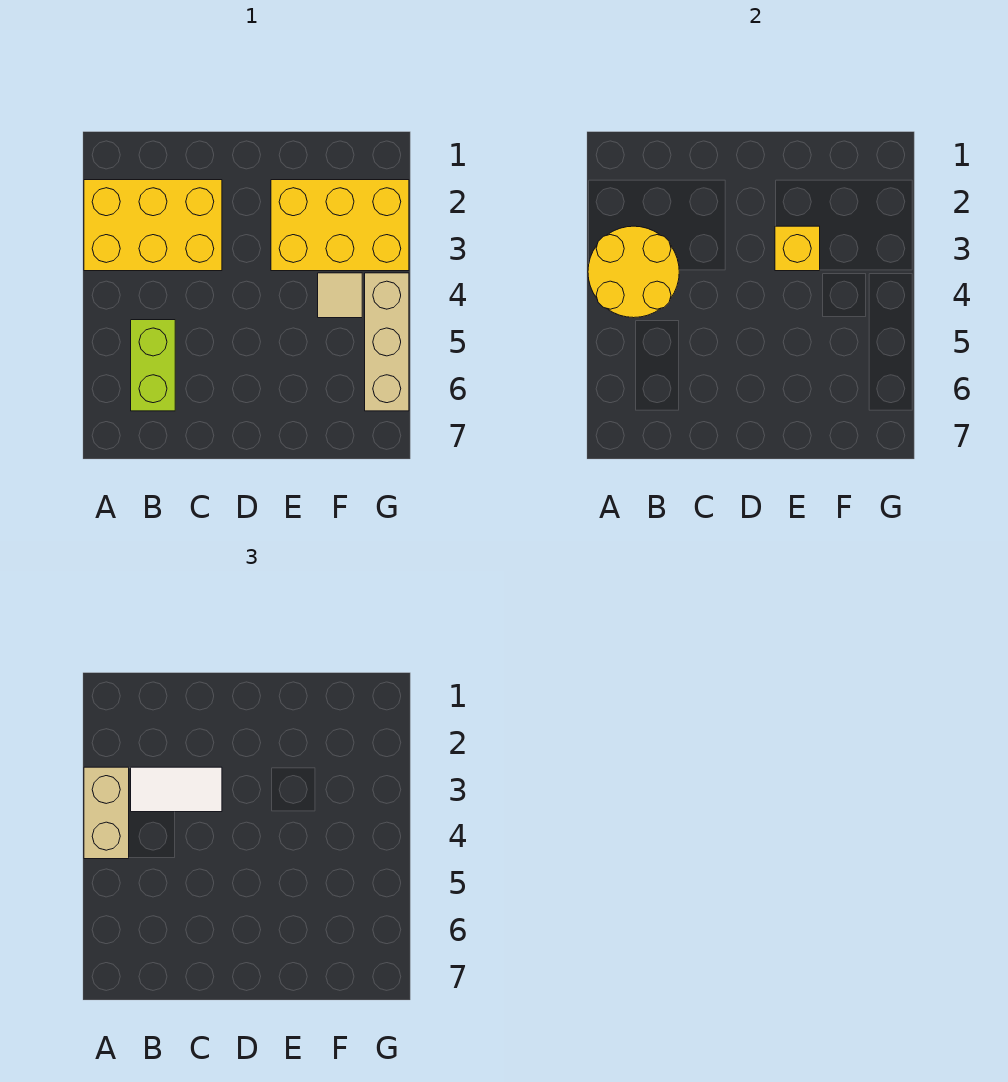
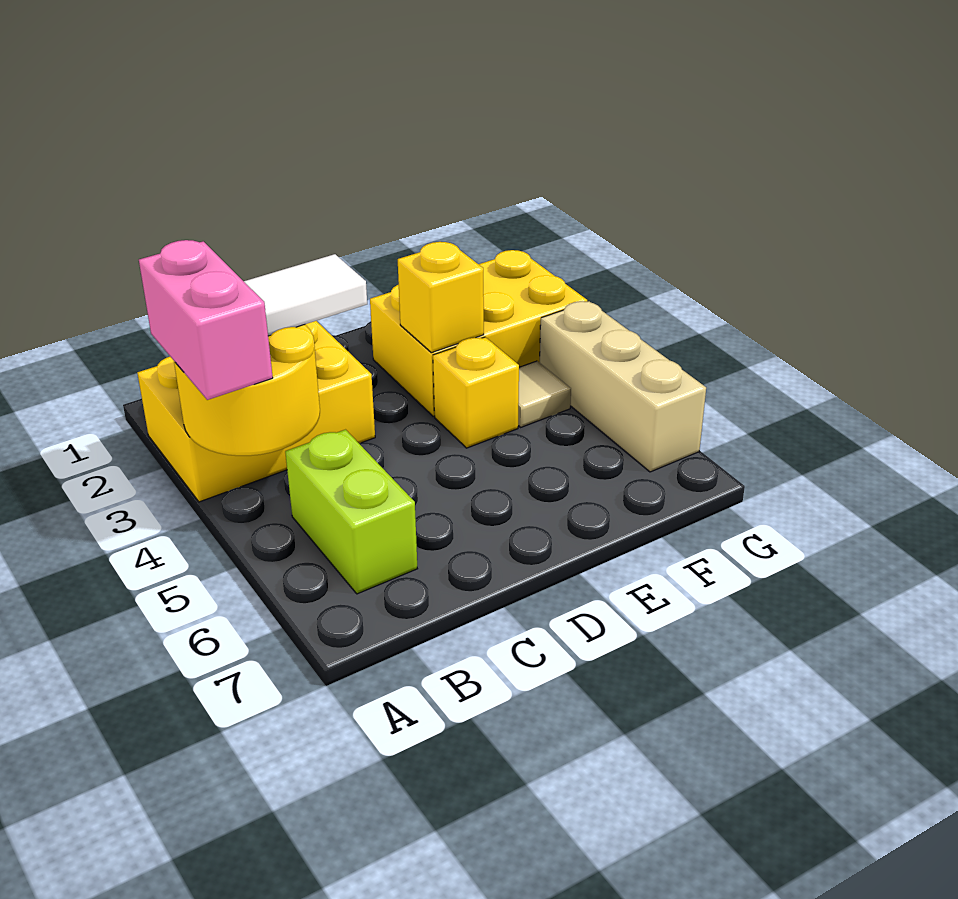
tan 1x2 brick [84,767,129,859] -> pink 1x2 brick [139,240,273,400]
none -> yellow 1x1 brick [433,337,519,448]

